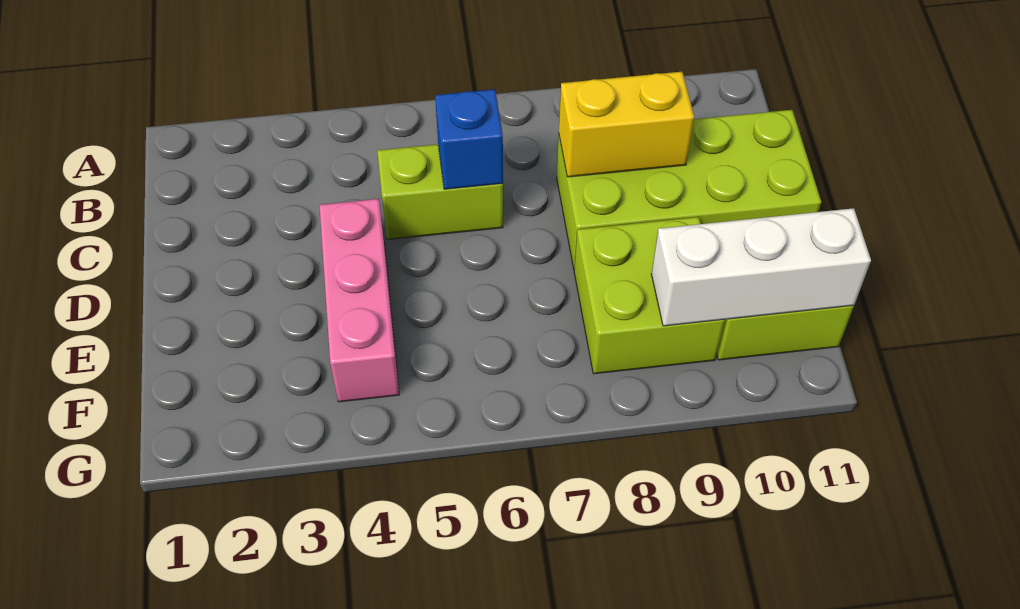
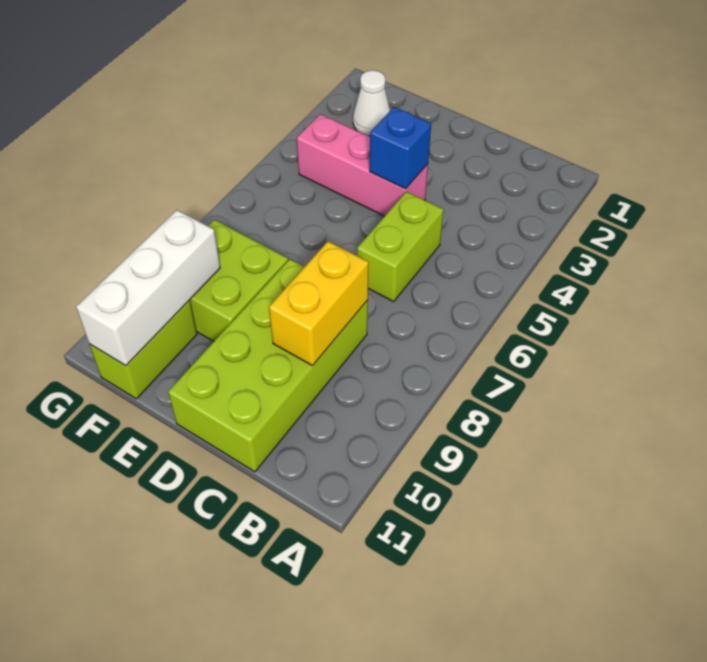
blue 1x1 brick [435,89,503,189] -> blue 1x1 brick moved to [370,107,431,189]
none -> white 1x1 cone [353,70,390,136]

